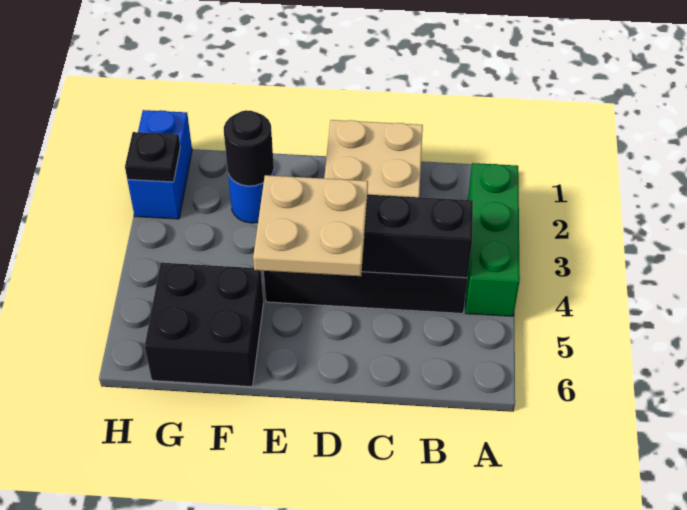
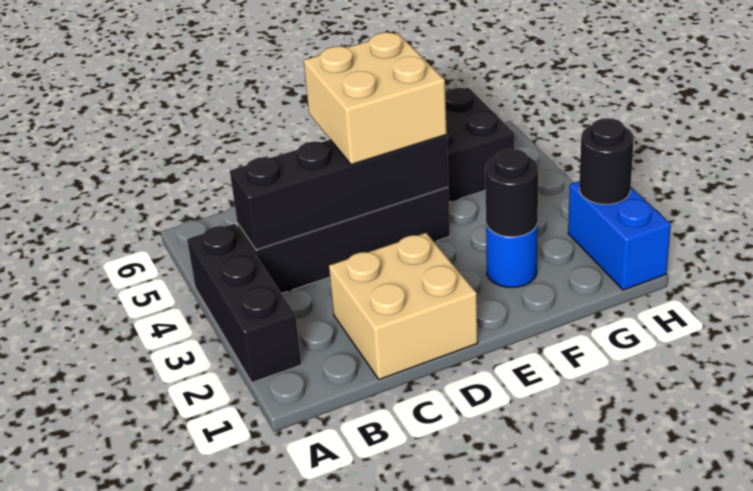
green 1x3 brick [466,163,520,316] -> black 1x3 brick [187,224,301,382]
tan 2x2 plate [253,175,368,276] -> tan 2x2 brick [304,32,447,165]
black 1x1 plate [125,132,180,182] -> black 1x1 round brick [579,118,634,204]

